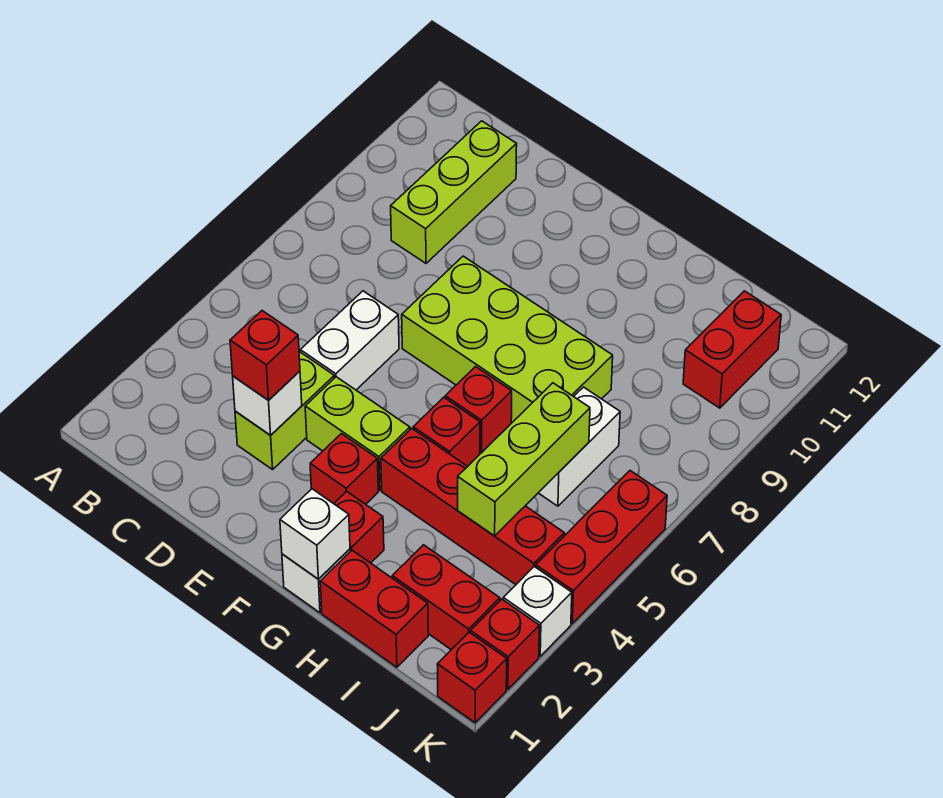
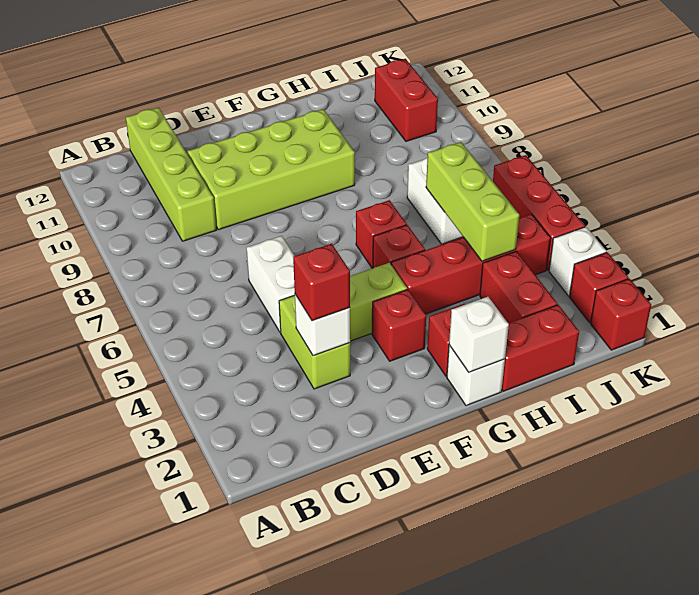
lime 1x3 brick [391,121,517,263] -> lime 1x4 brick [126,107,216,241]
lime 2x4 brick [402,256,613,423] -> lime 2x4 brick moved to [187,109,355,230]
red 1x2 brick [392,545,500,650] -> red 1x2 brick turned to [480,251,557,323]

